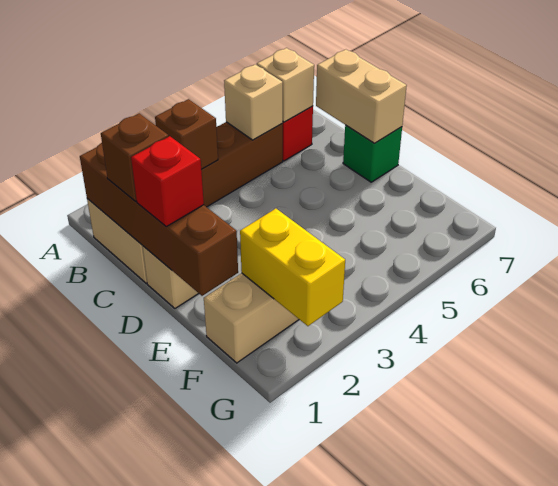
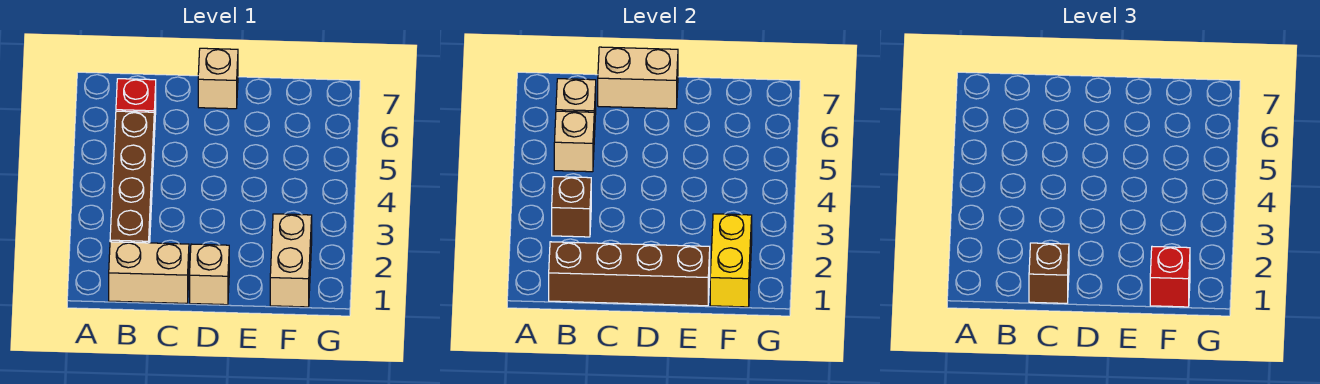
red 1x1 brick [131,136,204,227] -> red 1x1 brick moved to [1150,247,1190,307]
green 1x1 brick [343,125,402,182] -> tan 1x1 brick [198,48,238,109]
yellow 1x2 brick [240,209,345,326] -> yellow 1x2 brick turned to [710,214,752,307]

